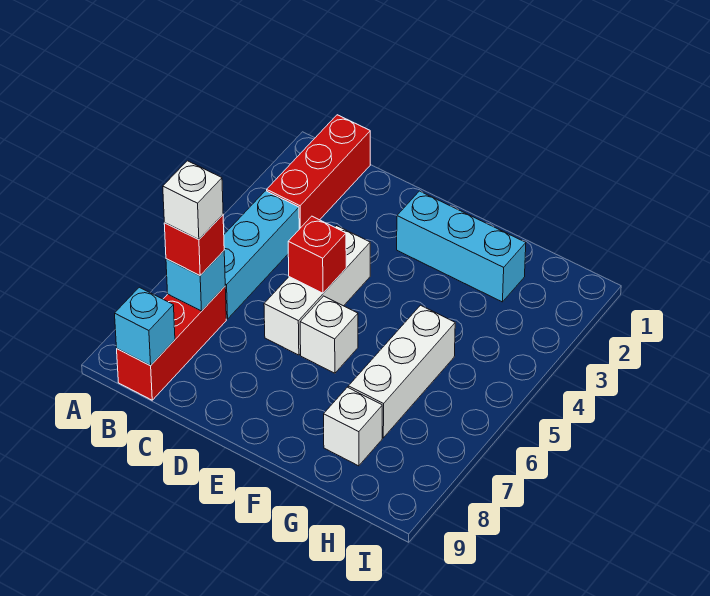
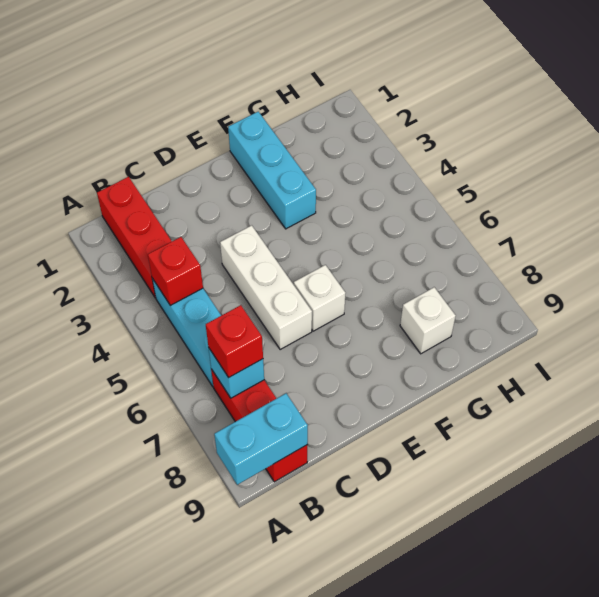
white 1x1 brick [163,161,223,240] -> none
cyan 1x1 brick [115,287,175,366] -> cyan 1x2 brick [214,393,308,485]
red 1x1 brick [288,216,346,293] -> red 1x1 brick moved to [148,237,203,306]
cyan 1x3 brick [397,191,526,302] -> cyan 1x3 brick turned to [228,112,316,229]
white 1x3 brick [348,305,455,438] -> none

